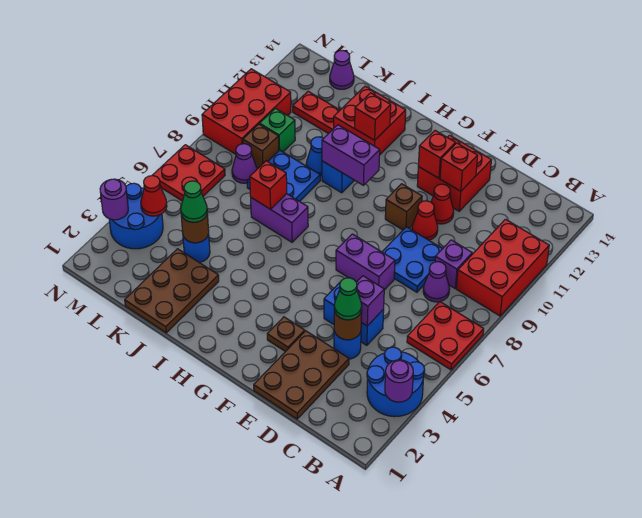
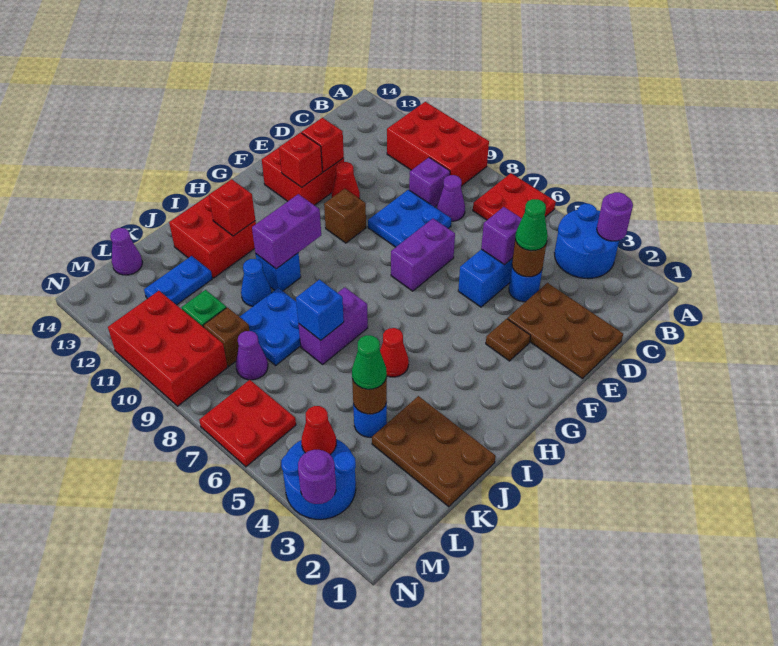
red 1x1 cone [412,201,438,240] -> red 1x1 cone moved to [380,328,409,377]
red 1x1 brick [250,161,287,209] -> blue 1x1 brick [296,279,344,340]
red 1x2 plate [293,91,340,134] -> blue 1x2 plate [144,256,212,305]

